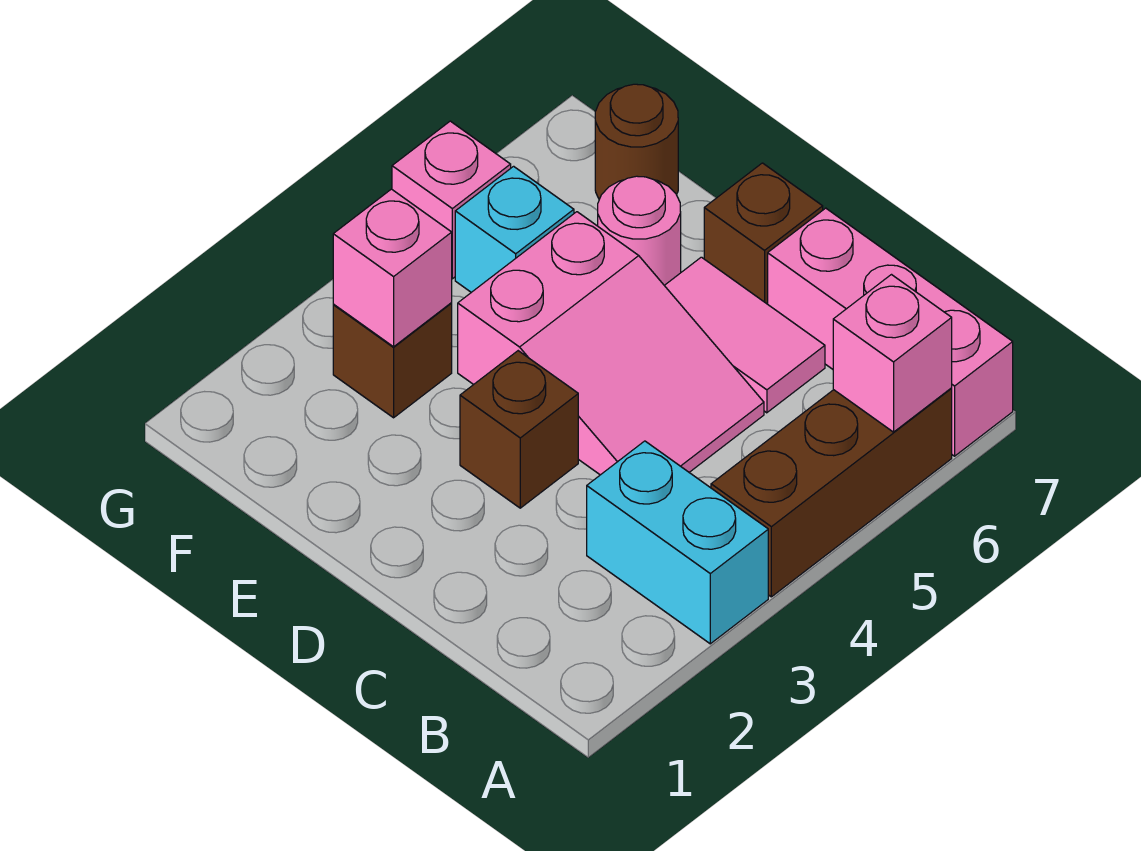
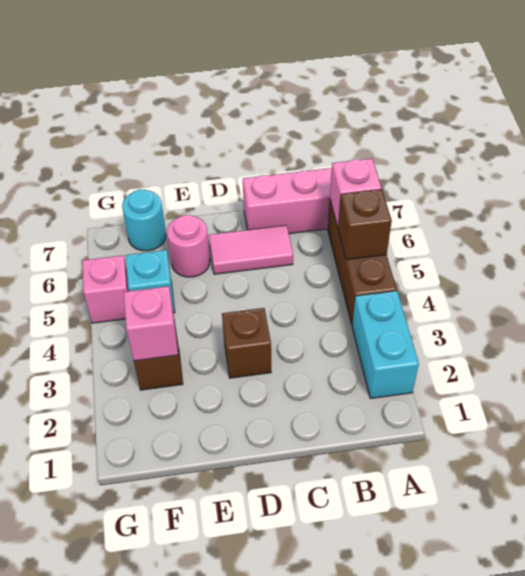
cyan 1x2 brick [587,441,768,644] -> cyan 1x2 brick turned to [352,291,419,399]
pink 2x3 slope [458,212,764,475] -> none
brown 1x1 brick [704,163,823,304] -> brown 1x1 brick moved to [338,189,392,260]
brown 1x1 round brick [595,84,678,199] -> cyan 1x1 round brick [122,189,166,251]

